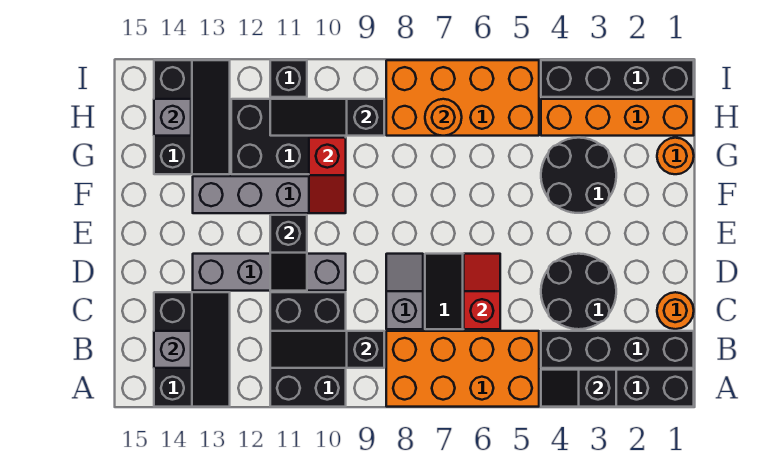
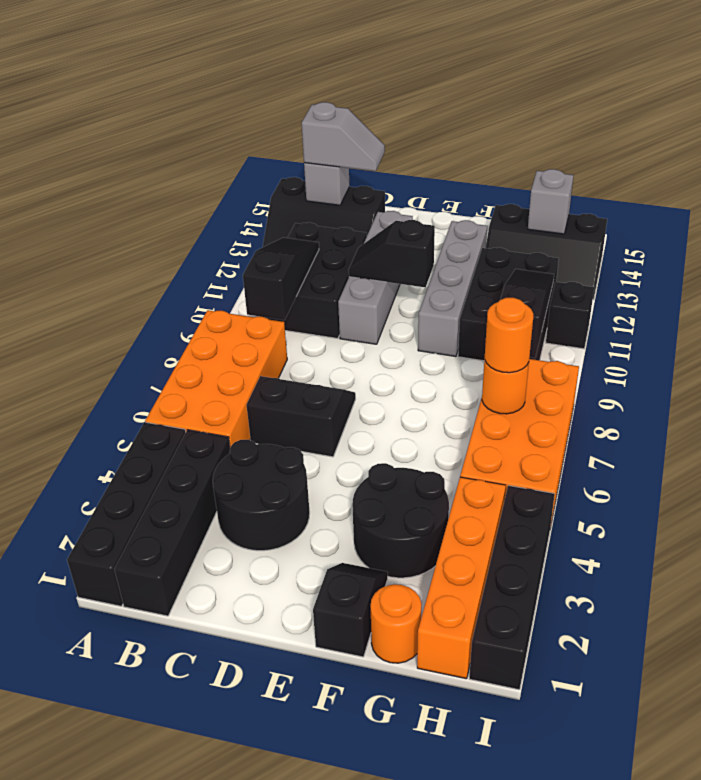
black 1x2 slope [541,370,616,407] -> black 1x2 slope moved to [313,563,388,657]
black 2x3 brick [270,292,346,407] -> black 2x3 brick turned to [265,222,367,338]
orange 1x1 round brick [657,292,694,329] -> orange 1x1 round brick moved to [485,298,533,373]
red 1x2 slope [464,254,500,329] -> none
grey 1x2 slope [386,254,423,329] -> grey 1x2 slope moved to [302,102,385,171]
red 1x2 slope [309,138,346,213] -> none

